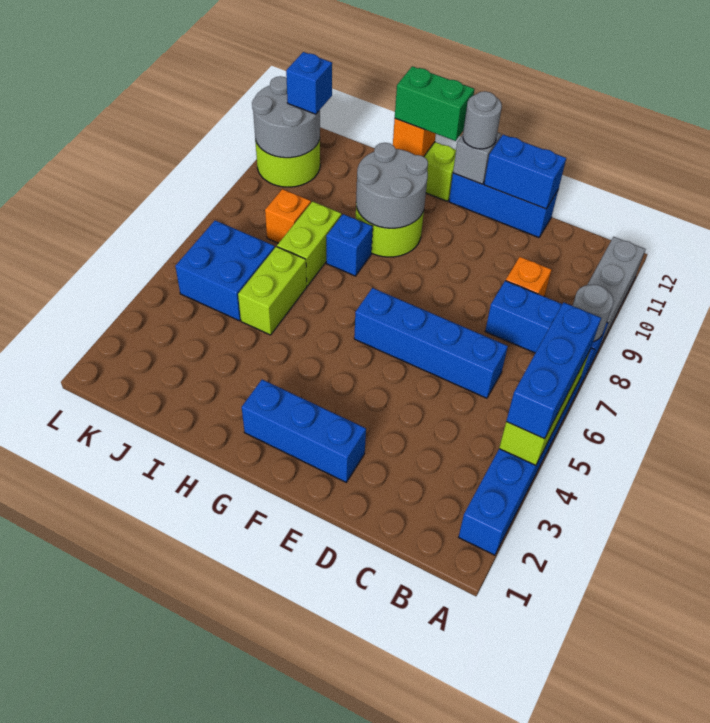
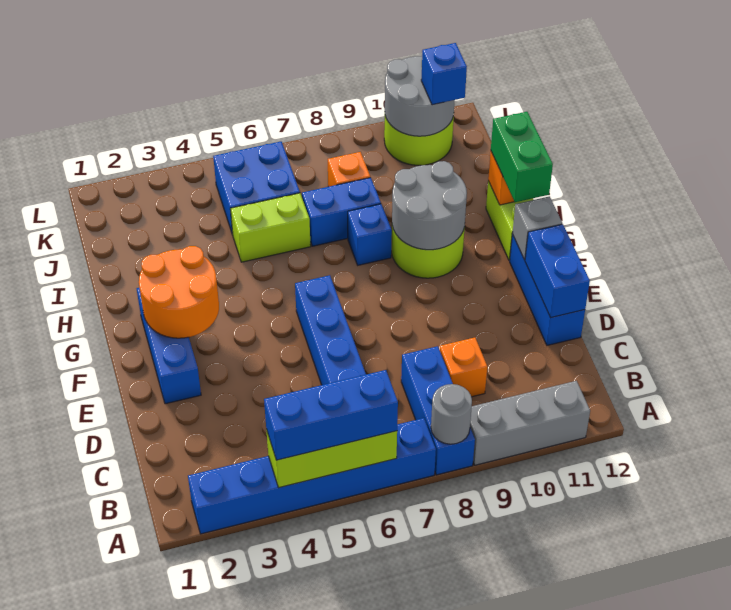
none -> orange 2x2 round brick [139,246,219,338]
grey 1x1 round brick [463,91,502,149] -> none
lime 1x2 brick [277,201,342,286] -> blue 1x2 brick [302,178,381,246]

